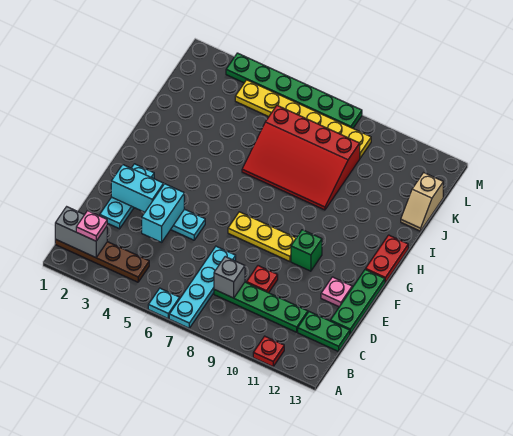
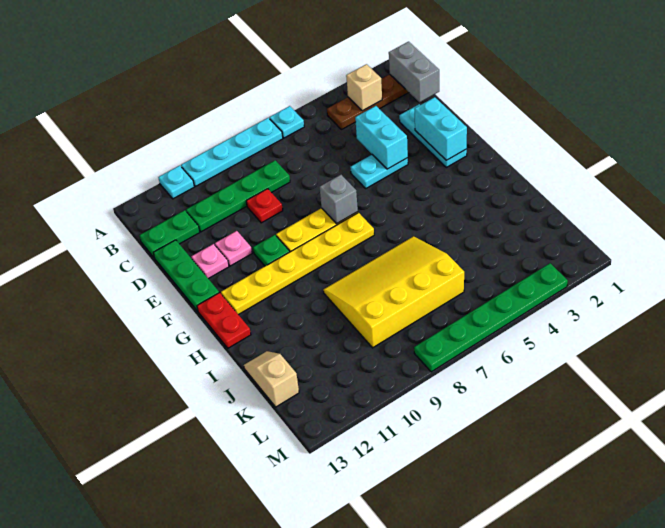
cyan 1x4 plate [169,246,236,328] -> cyan 1x4 plate turned to [181,118,283,186]
red 1x1 plate [253,336,284,367] -> cyan 1x1 plate [158,166,194,199]
grey 1x2 brick [55,207,107,258] -> grey 1x2 brick turned to [389,42,439,102]
pink 1x1 plate [76,211,107,241] -> pink 1x1 plate moved to [215,231,252,266]
none -> tan 1x1 brick [346,64,382,111]
grey 1x1 brick [214,257,245,298] -> grey 1x1 brick moved to [320,175,358,224]
cyan 1x2 brick [111,165,164,212] -> cyan 1x2 brick turned to [414,97,467,160]
green 1x1 brick [291,230,322,271] -> green 1x1 plate [253,235,290,266]
red 3x4 slope [242,106,360,210] -> yellow 3x4 slope [324,236,464,348]
yellow 1x6 plate [235,80,371,158] -> yellow 1x6 plate moved to [221,213,374,315]

